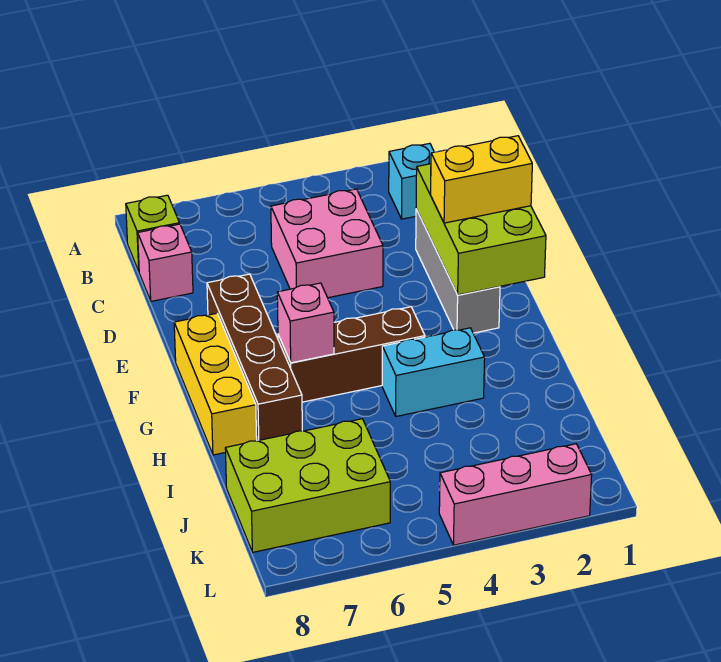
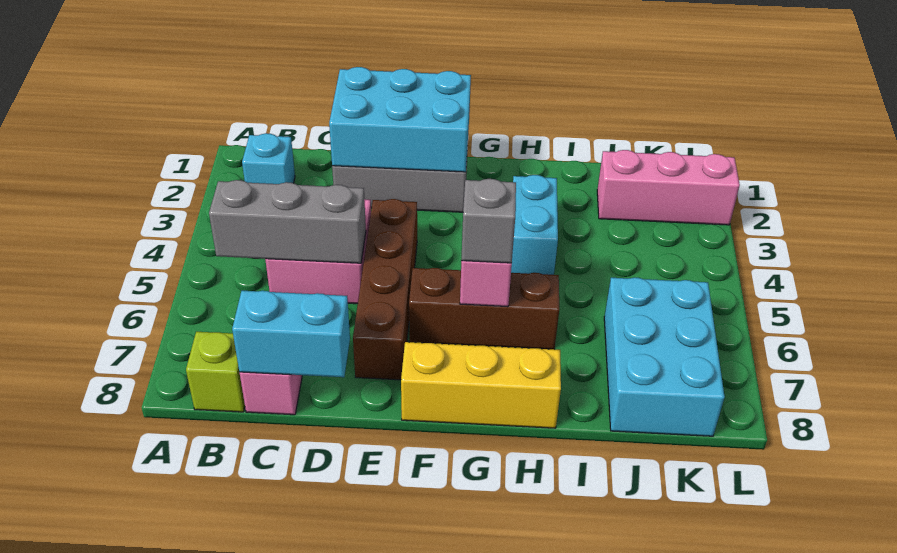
none -> grey 1x3 brick [209,180,366,263]
none -> cyan 1x2 brick [232,291,350,377]
lime 2x3 brick [416,164,546,295] -> cyan 2x3 brick [329,67,471,172]
yellow 1x2 brick [431,136,532,223] -> none
brown 1x4 brick [207,274,302,441] -> brown 1x4 brick turned to [353,199,417,380]
brown 1x3 brick [278,307,425,402] -> brown 1x3 brick turned to [409,268,559,349]
none -> grey 1x1 brick [461,179,516,263]
lime 2x3 brick [225,419,390,552] -> cyan 2x3 brick [604,278,725,436]
pink 1x3 brick [439,444,592,545] -> pink 1x3 brick turned to [597,150,740,225]

